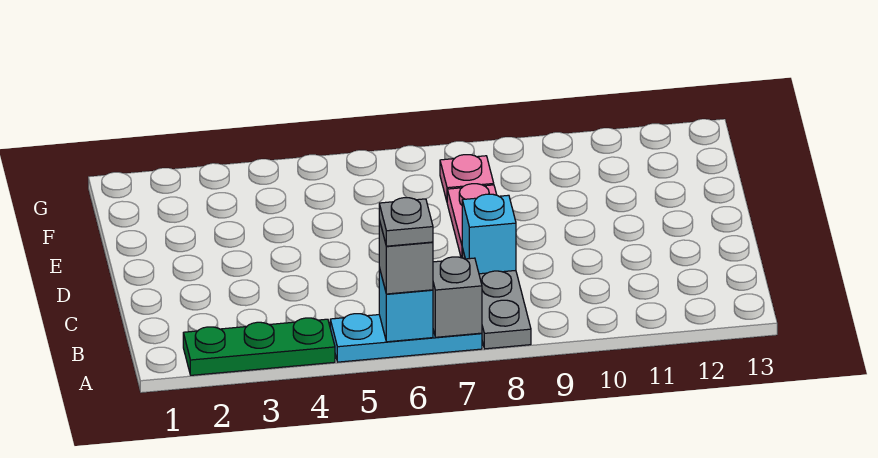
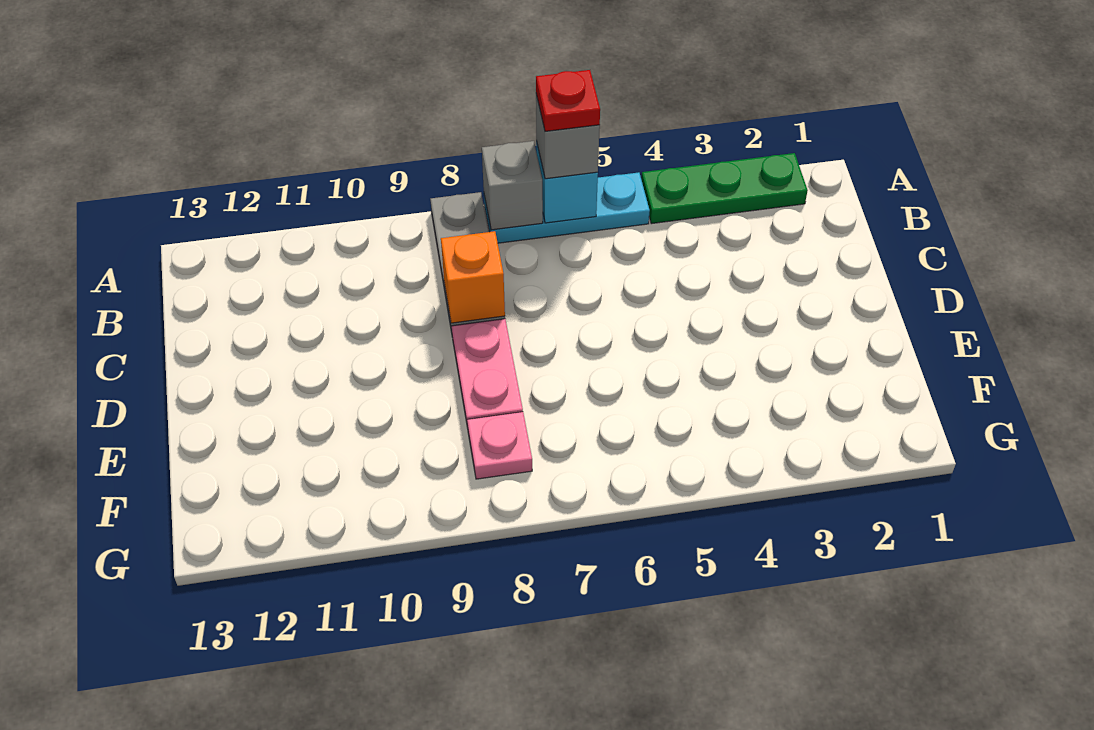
grey 1x1 plate [379,198,433,246] -> red 1x1 plate [536,70,600,131]
cyan 1x1 brick [462,194,516,274] -> orange 1x1 brick [441,231,505,323]

